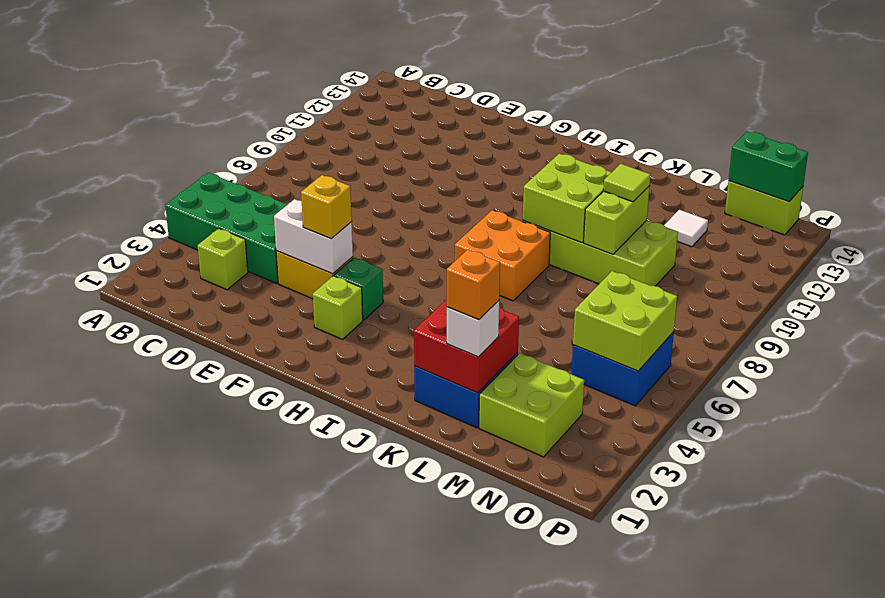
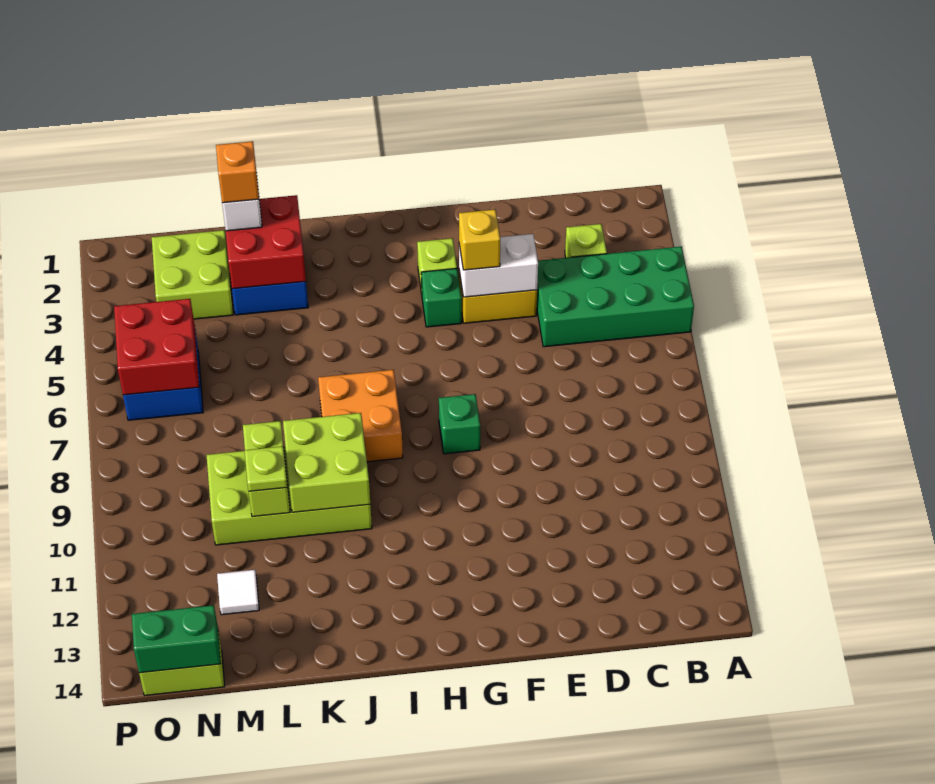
none -> green 1x1 brick [439,394,480,454]
lime 1x1 tile [603,164,651,202] -> lime 1x1 plate [245,446,287,491]
lime 2x2 brick [573,271,677,371] -> red 2x2 brick [114,299,199,395]

